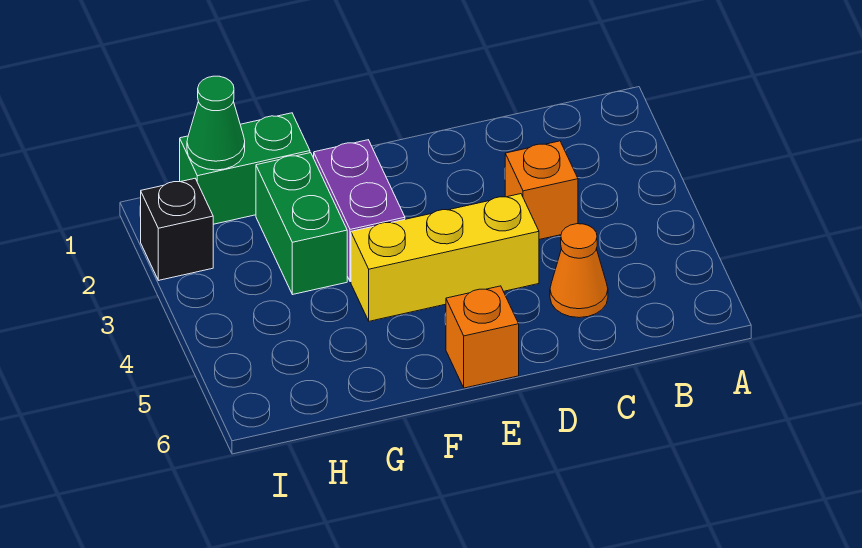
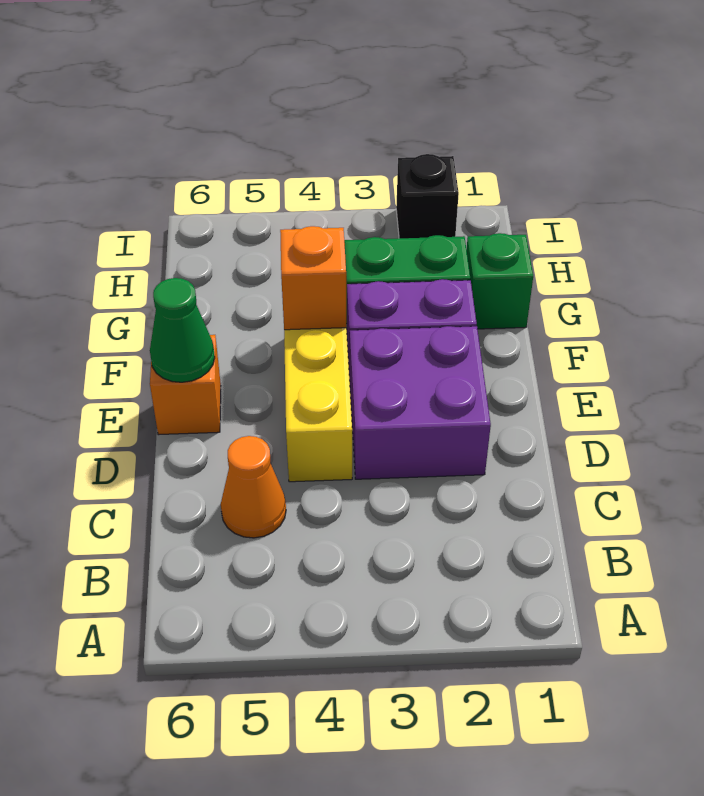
orange 1x1 brick [505,141,578,240] -> orange 1x1 brick moved to [280,226,346,330]
none -> purple 2x2 brick [350,326,491,479]
green 1x2 brick [180,113,310,224] -> green 1x1 brick [466,233,533,329]
green 1x1 cone [187,76,245,170] -> green 1x1 cone moved to [150,278,215,382]

